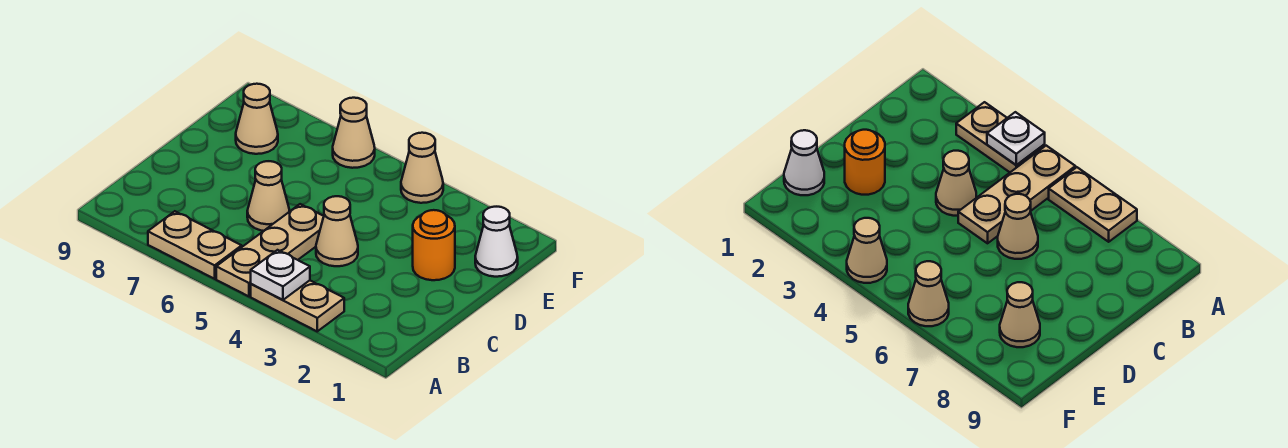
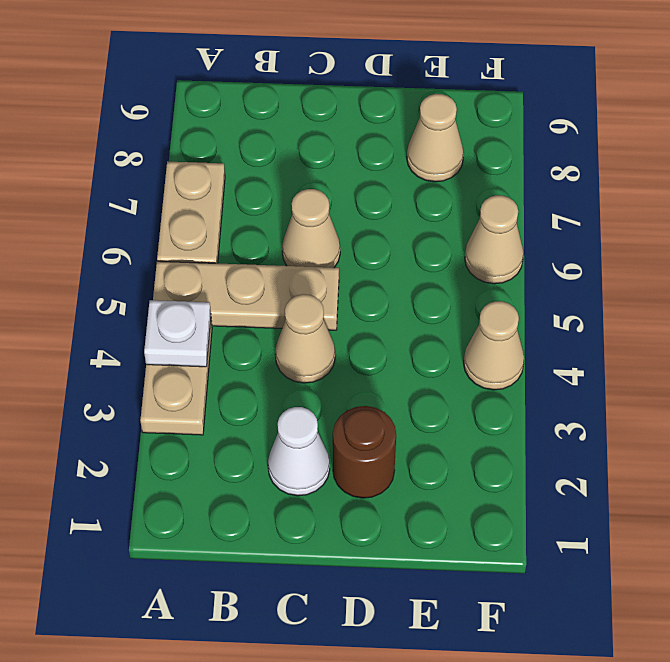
orange 1x1 round brick [413,210,455,280] -> brown 1x1 round brick [333,406,396,498]
white 1x1 cone [475,207,518,277] -> white 1x1 cone moved to [268,407,330,496]

